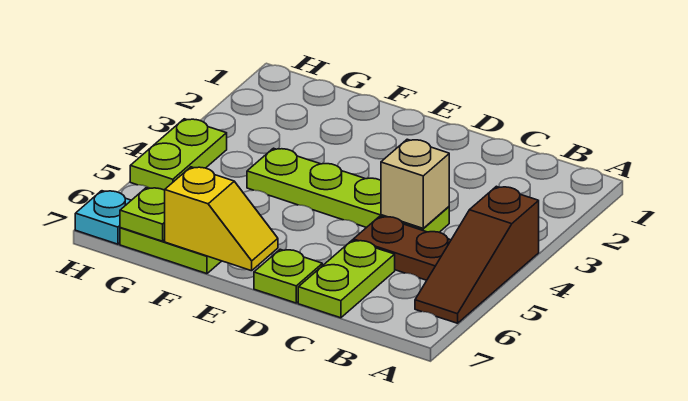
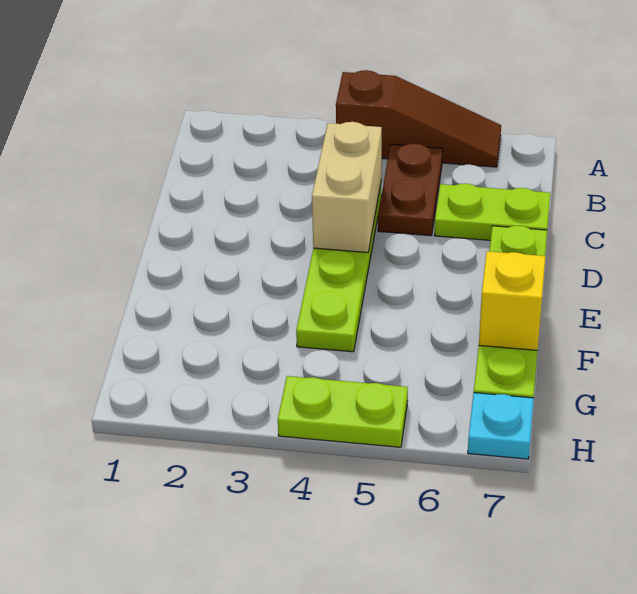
tan 1x1 brick [381,139,449,228] -> tan 1x2 brick [312,122,382,253]
lime 1x1 plate [120,188,165,241] -> none

